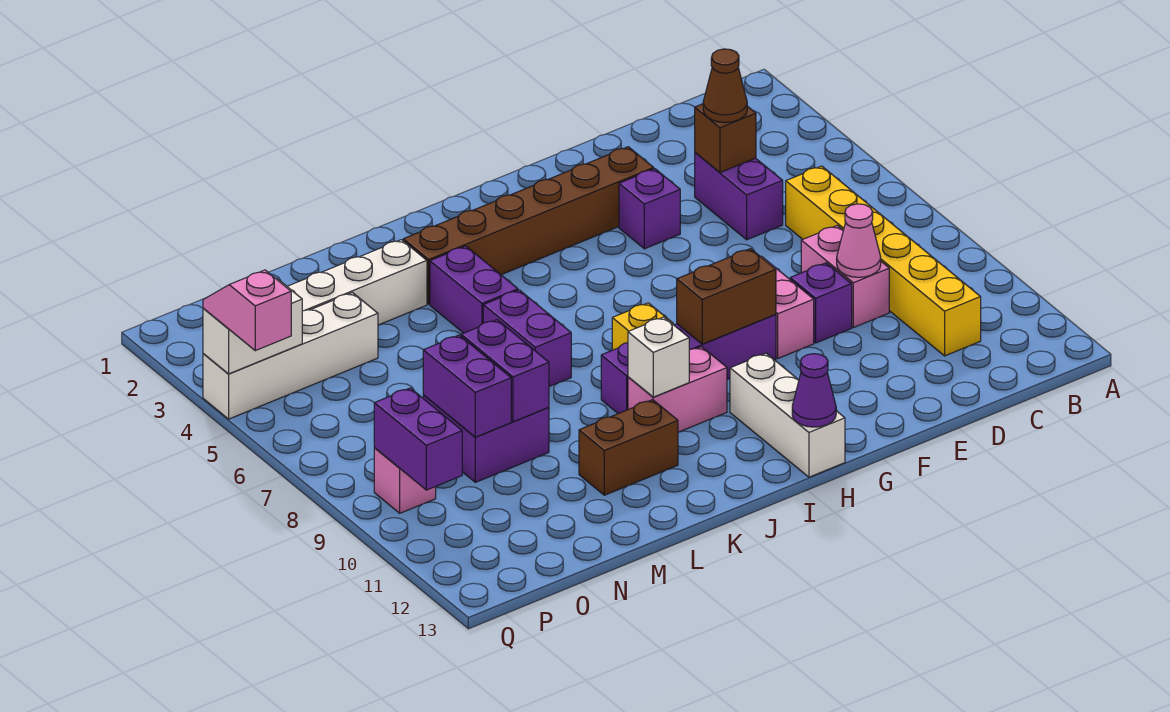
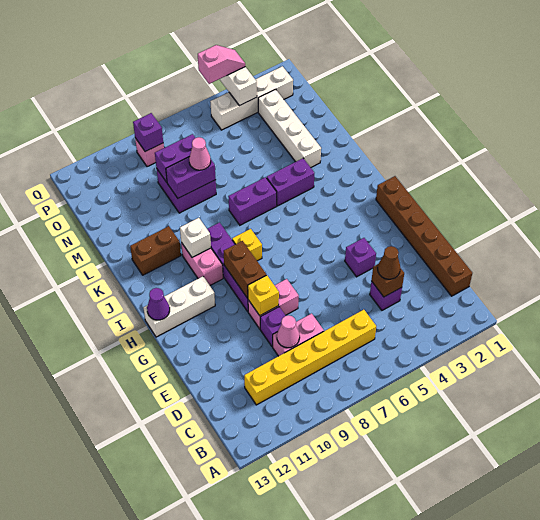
purple 1x2 brick [695,153,783,240] -> purple 1x1 brick [370,281,402,310]
brown 1x6 brick [403,147,654,304] -> brown 1x6 brick moved to [376,176,472,296]
none -> yellow 1x1 brick [248,275,279,315]
brown 1x2 brick [579,400,678,495] -> brown 1x2 brick turned to [130,226,181,275]
none -> pink 1x1 cone [189,137,211,170]
white 1x4 brick [203,293,378,419] -> white 1x4 brick turned to [210,66,293,130]
purple 1x2 brick [374,388,462,490] -> purple 1x1 brick [133,113,163,152]

